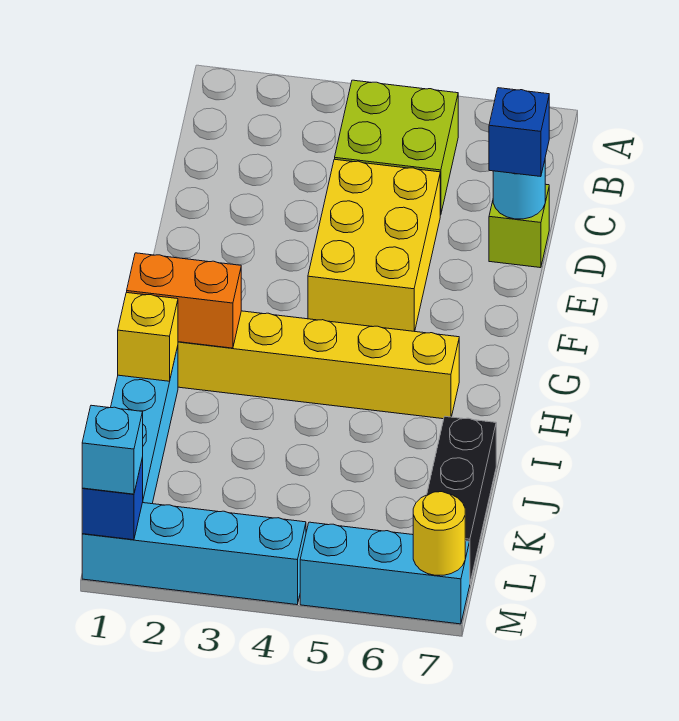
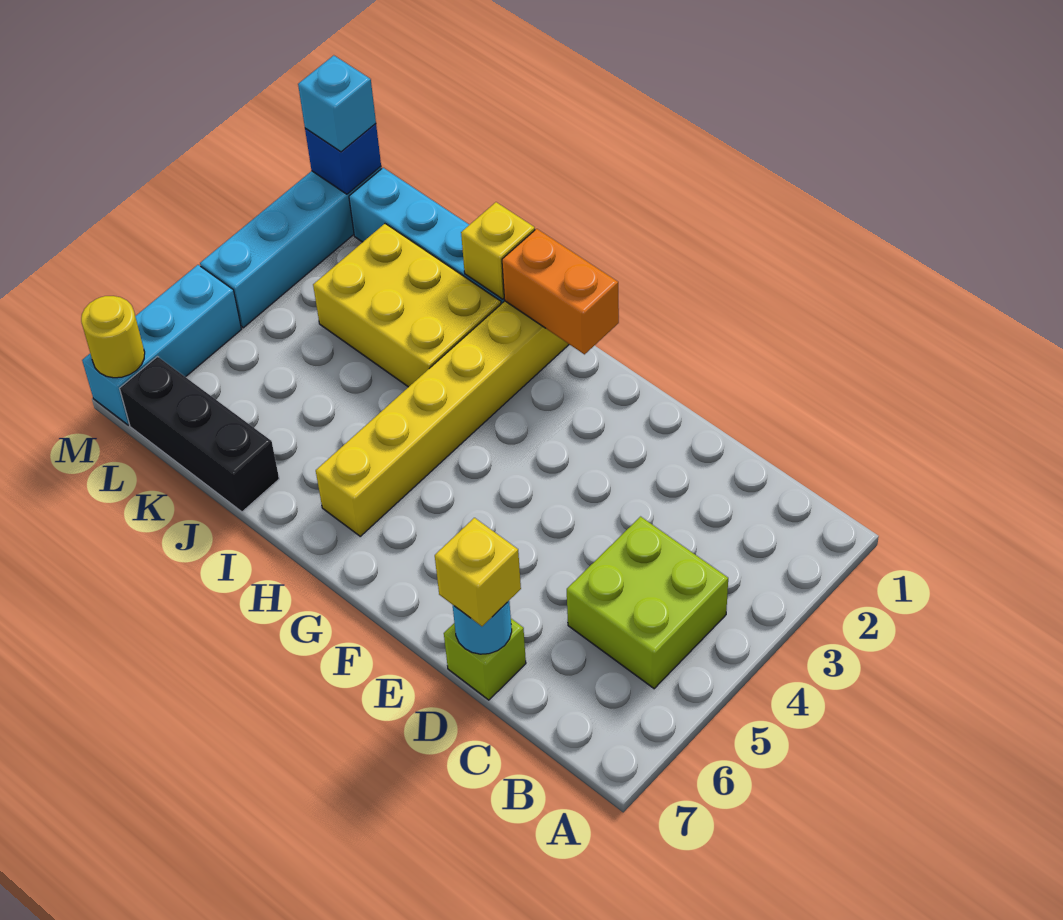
yellow 2x3 brick [308,159,440,331] -> yellow 2x3 brick moved to [313,224,501,387]
blue 1x1 brick [489,88,549,177] -> yellow 1x1 brick [435,518,521,626]
orange 1x2 brick [127,253,241,348] -> orange 1x2 brick turned to [502,229,619,354]

